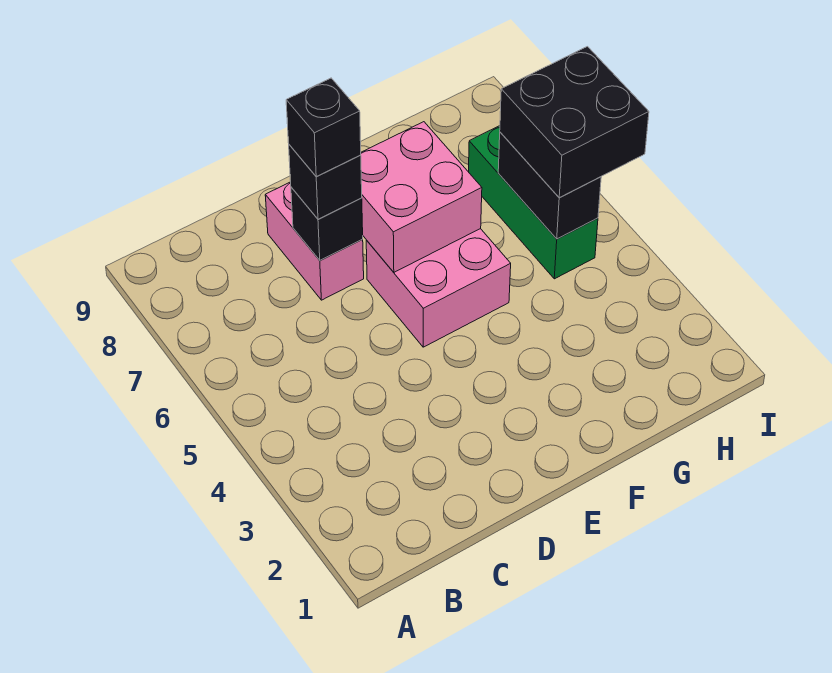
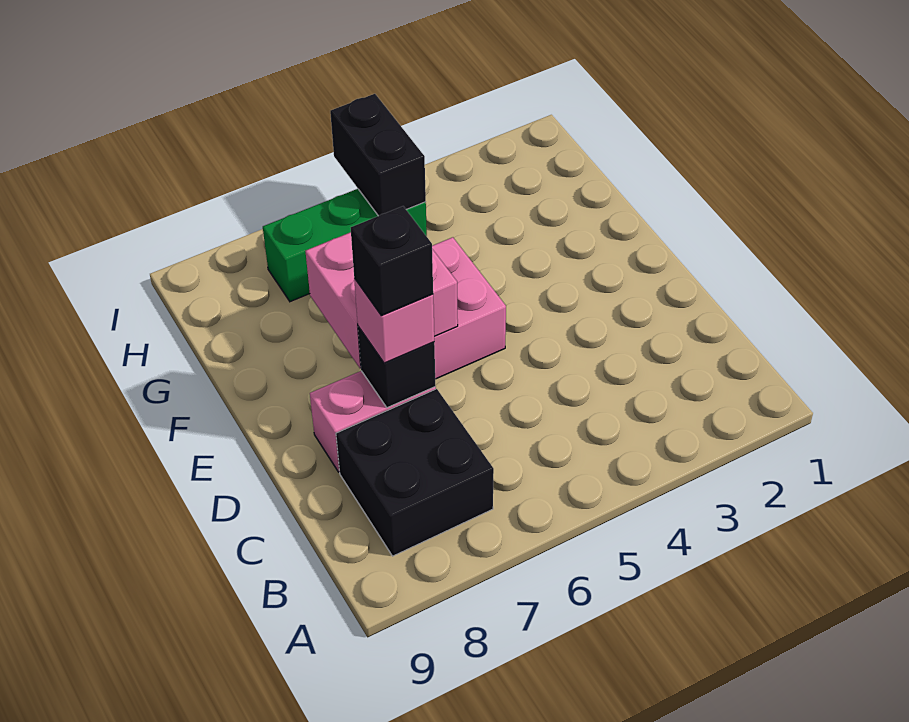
black 1x1 brick [289,145,362,219] -> pink 1x1 brick [354,279,434,363]
black 1x2 brick [498,132,601,239] -> black 1x2 brick turned to [330,94,426,216]
black 2x2 brick [500,47,649,198] -> black 2x2 brick moved to [336,389,494,556]

